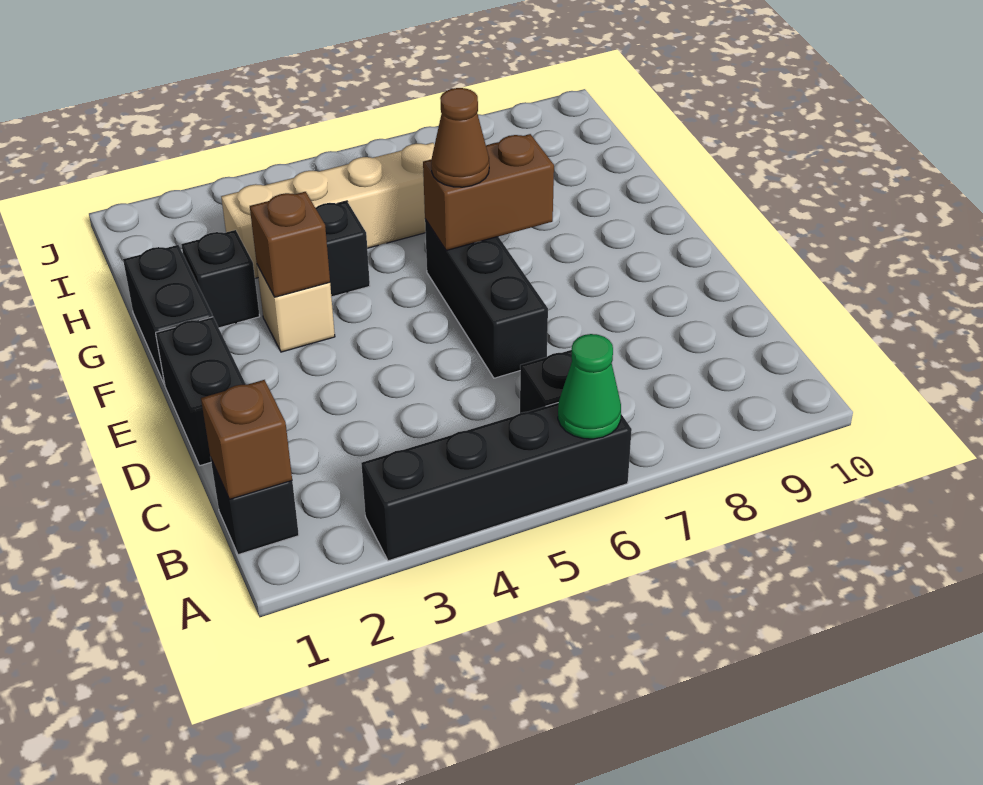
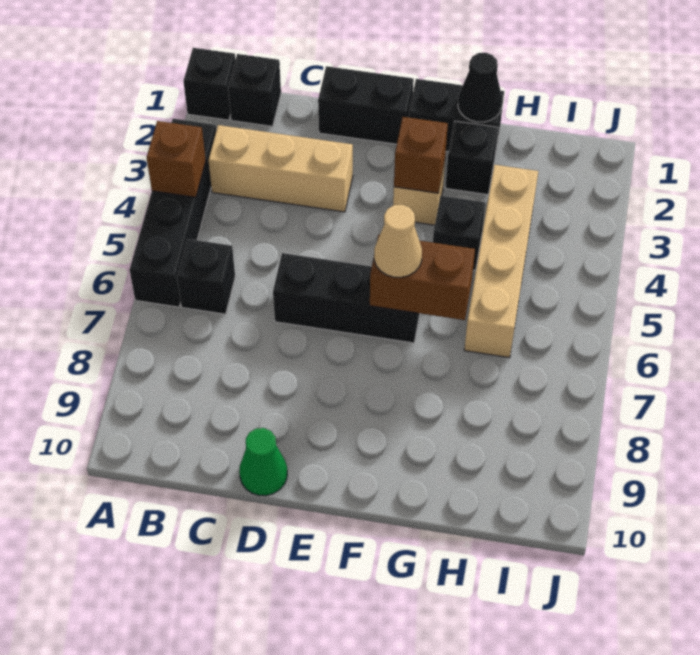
none -> black 1x1 brick [183,48,235,120]
green 1x1 cone [558,334,621,439] -> green 1x1 cone moved to [239,428,287,496]
brown 1x1 brick [201,380,292,499] -> brown 1x1 brick moved to [147,121,206,197]
none -> tan 1x3 brick [209,125,353,212]
brown 1x2 brick [423,134,554,251] -> brown 1x2 brick turned to [370,235,475,320]
brown 1x1 cone [431,88,489,187] -> tan 1x1 cone [374,205,422,277]
none -> black 1x1 cone [458,53,502,122]

